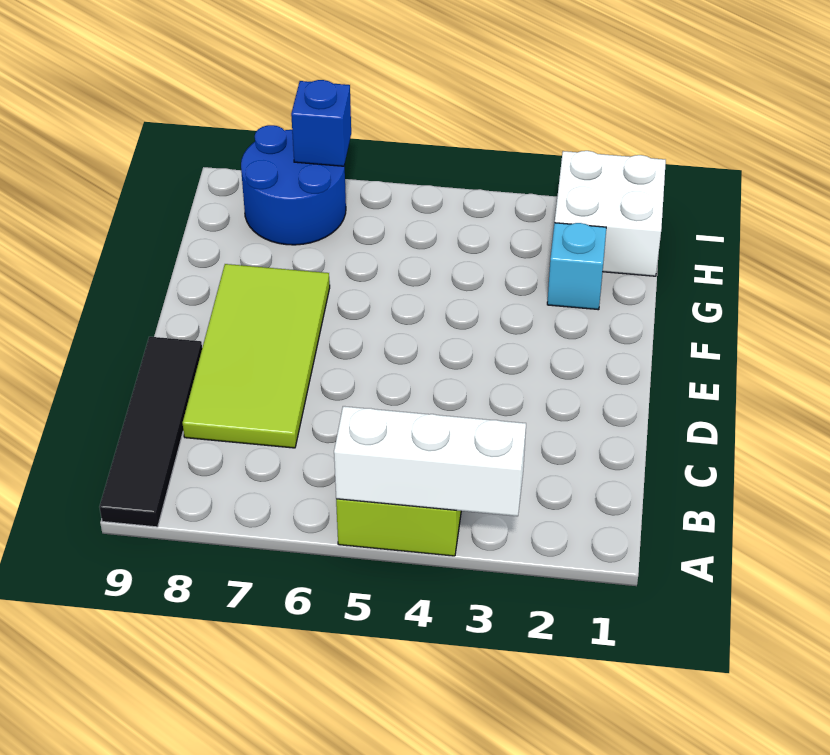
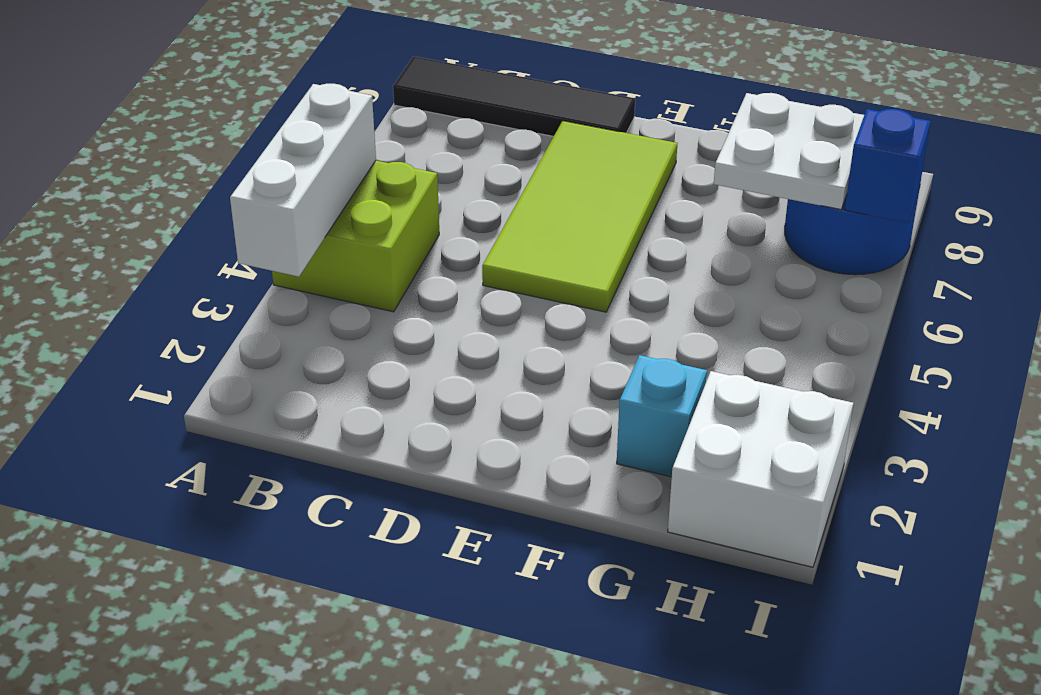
lime 2x4 tile [183,264,330,448] -> lime 2x4 tile turned to [482,121,677,312]
none -> white 2x2 plate [714,93,864,209]

